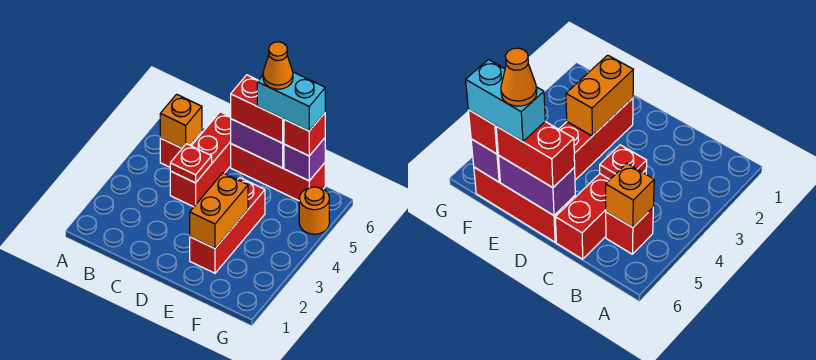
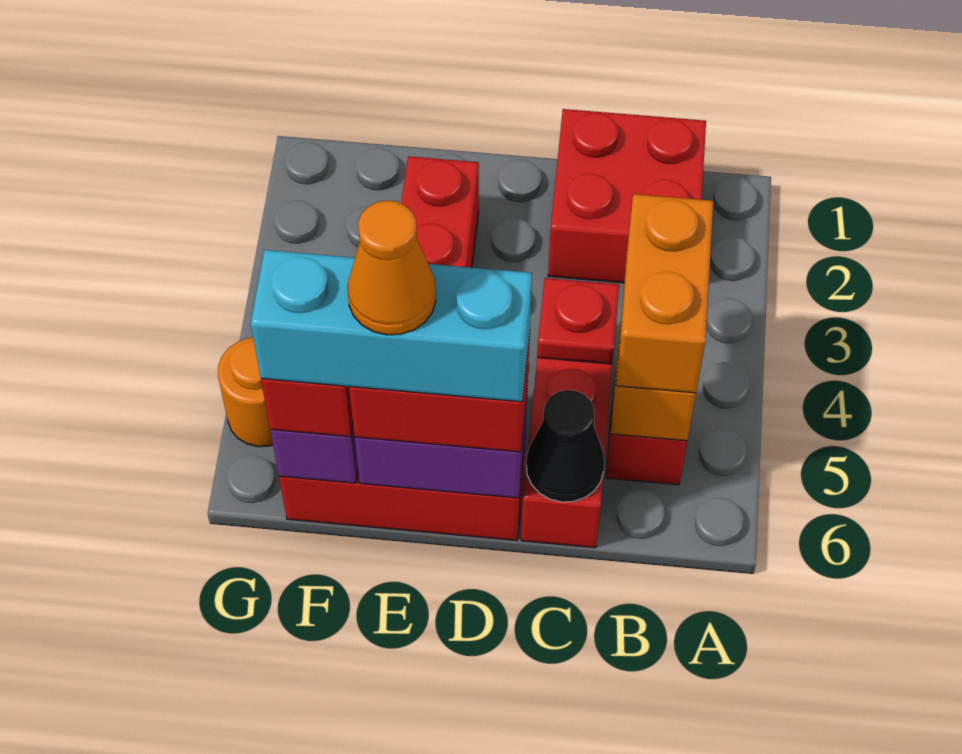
none -> red 2x2 brick [548,109,706,283]
none -> black 1x1 cone [526,390,604,502]
orange 1x2 brick [190,173,248,248] -> orange 1x2 brick moved to [616,194,713,393]
cyan 1x2 brick [257,72,325,131] -> cyan 1x3 brick [251,250,532,402]

